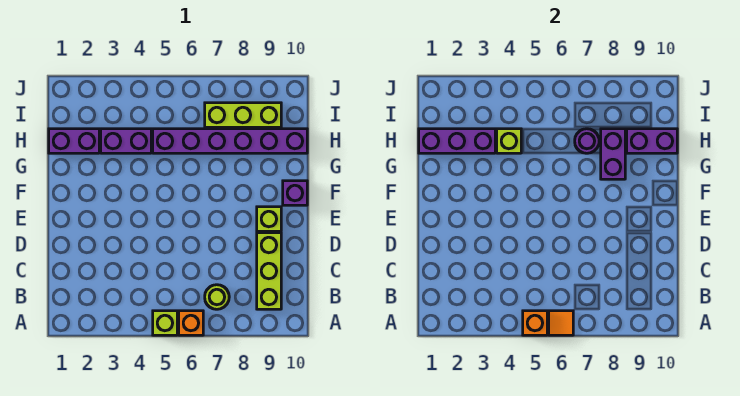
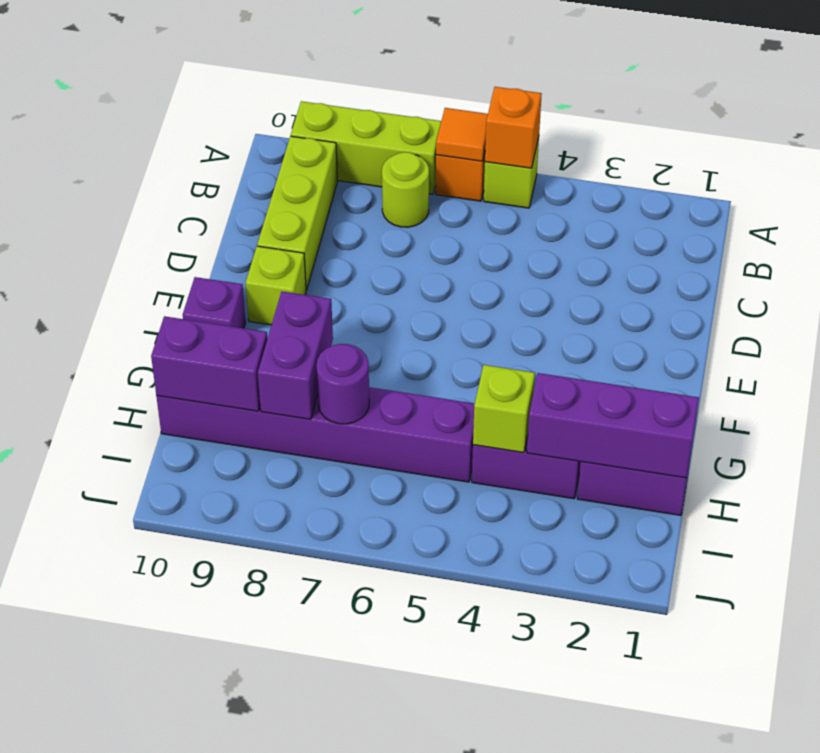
lime 1x3 brick [205,103,281,127] -> lime 1x3 brick moved to [291,101,441,194]

